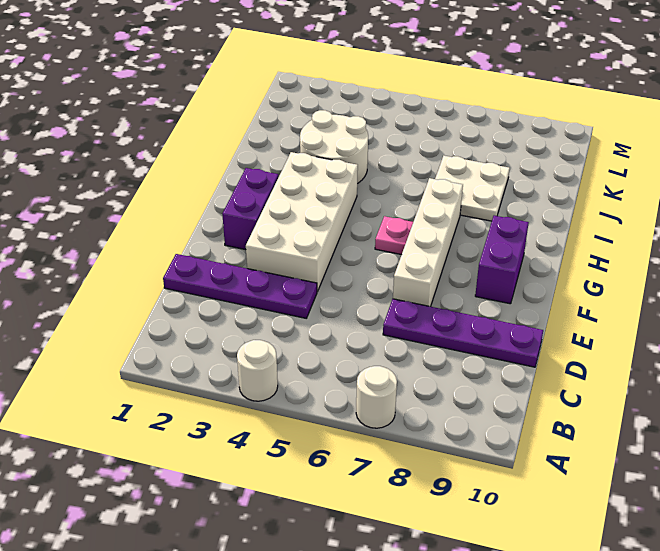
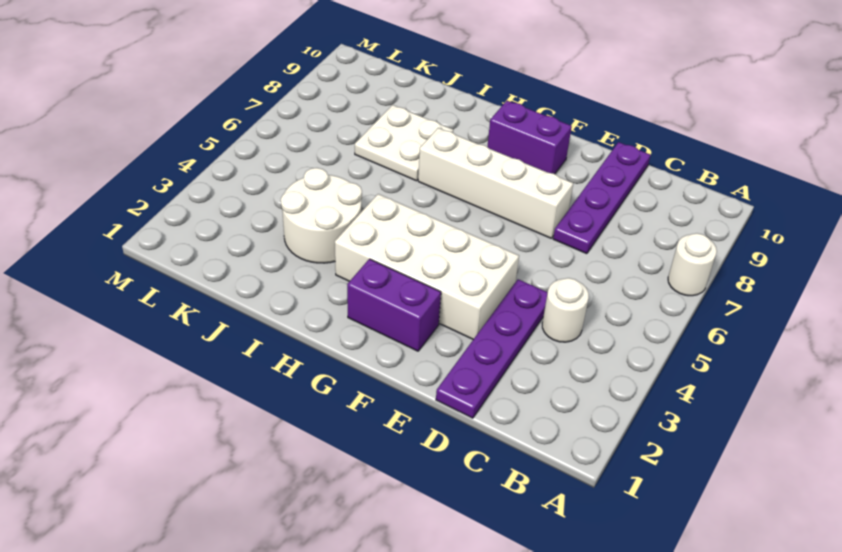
white 1x1 round brick [237,340,278,401] -> white 1x1 round brick moved to [542,278,589,342]
pink 1x1 plate [375,216,413,255] -> none

